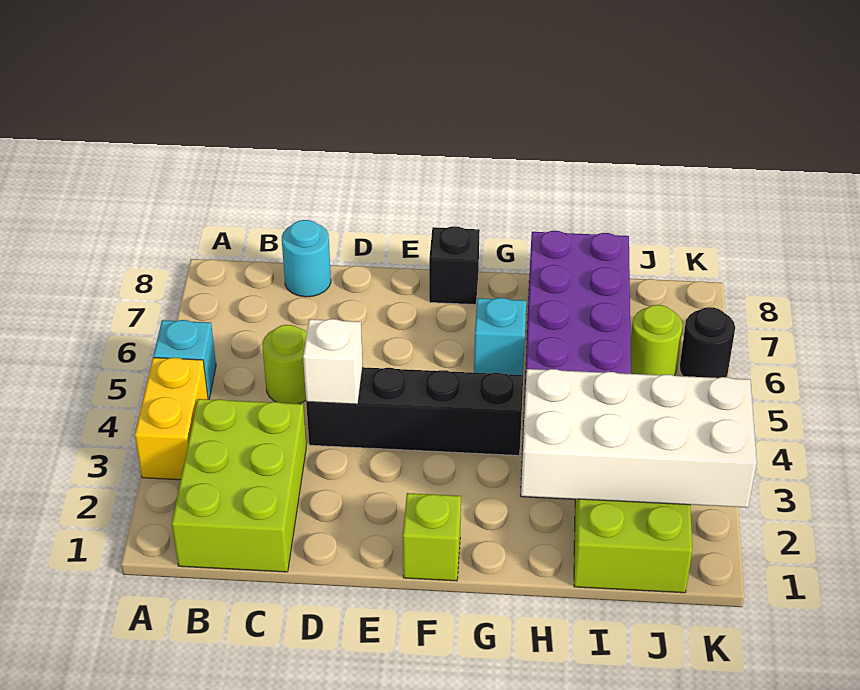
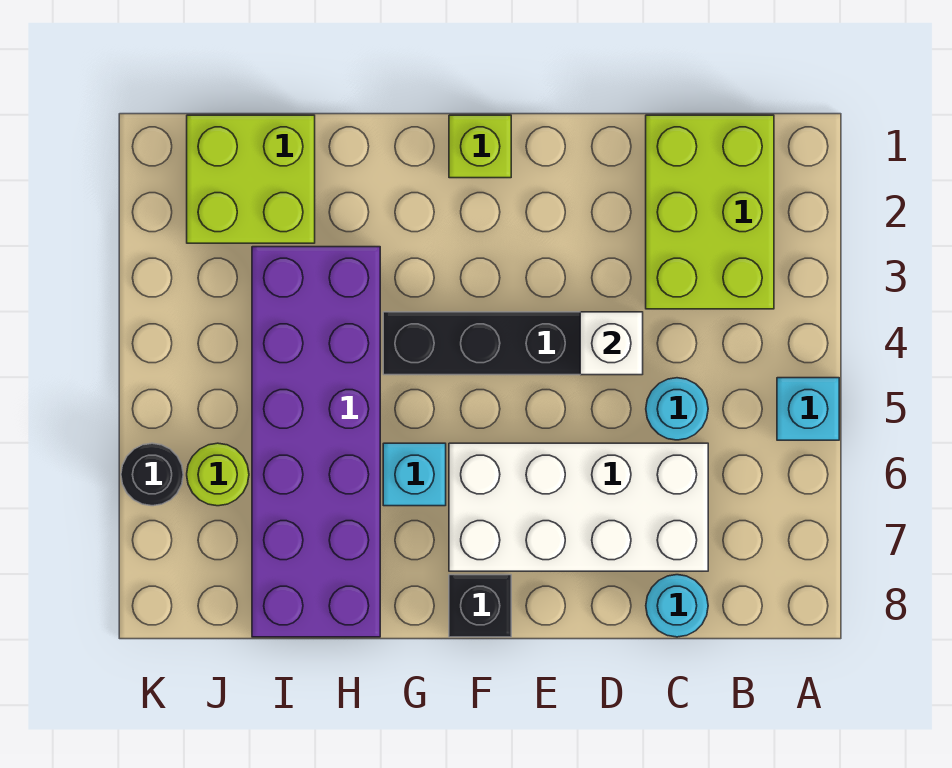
yellow 1x2 brick [135,358,208,480] -> none
lime 1x1 round brick [262,325,307,404] -> cyan 1x1 round brick [646,378,708,440]
white 2x4 brick [521,369,757,508] -> white 2x4 brick moved to [449,443,708,571]

